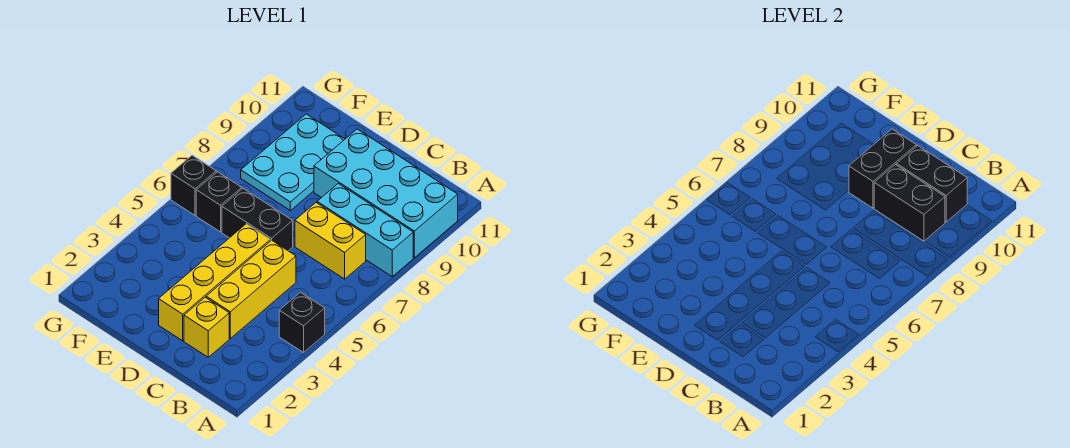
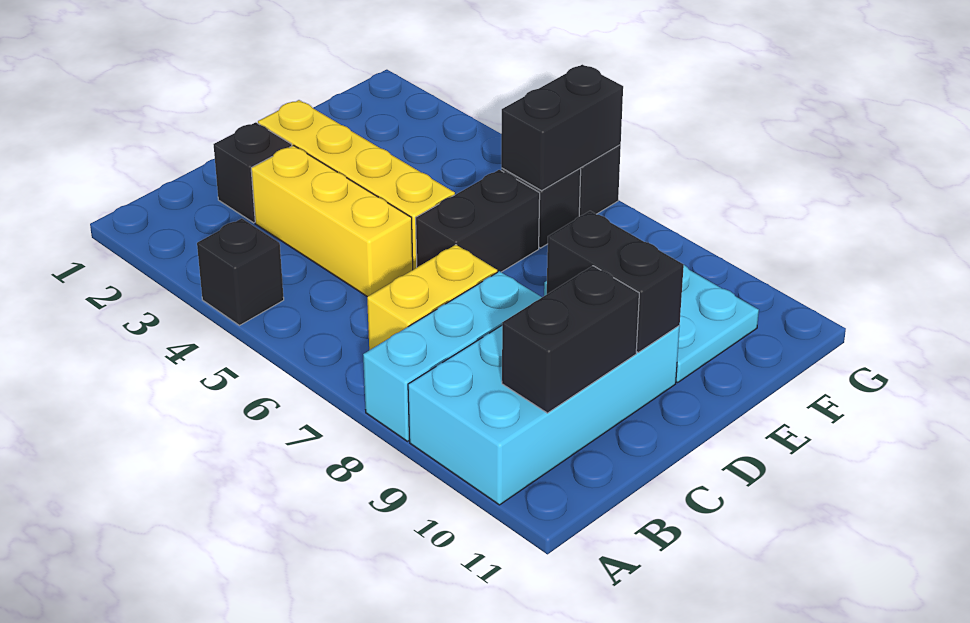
black 1x2 brick [874,165,945,241] -> black 1x2 brick moved to [501,65,623,191]
yellow 1x1 brick [184,297,229,357] -> black 1x1 brick [213,122,292,223]

